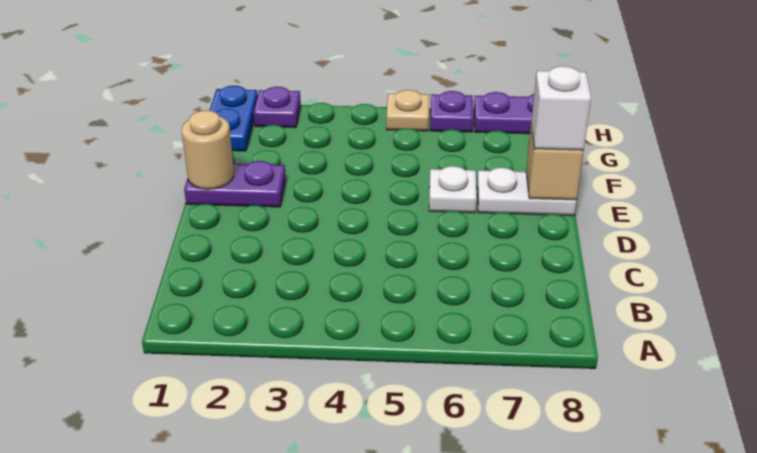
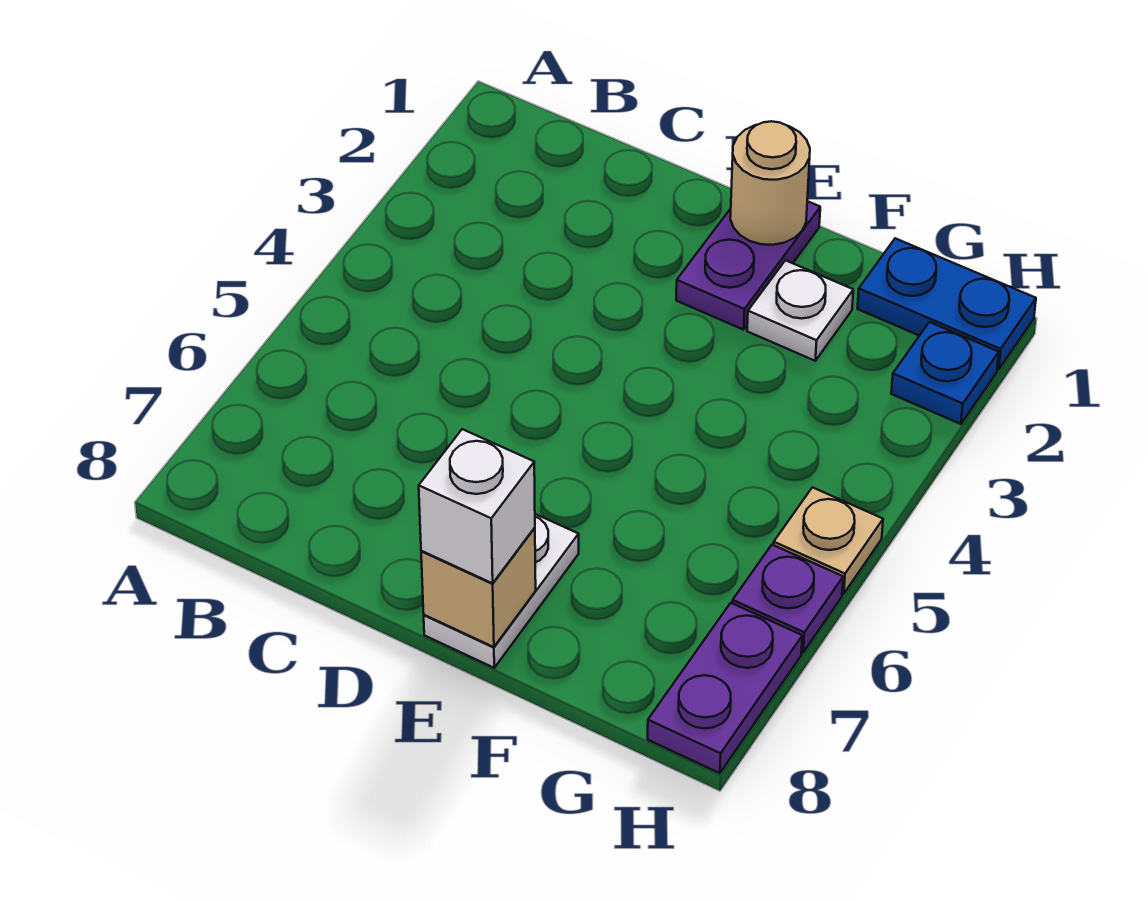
white 1x1 plate [429,166,477,213] -> white 1x1 plate moved to [747,260,853,361]
purple 1x1 plate [253,87,301,128] -> blue 1x1 plate [891,322,999,424]

